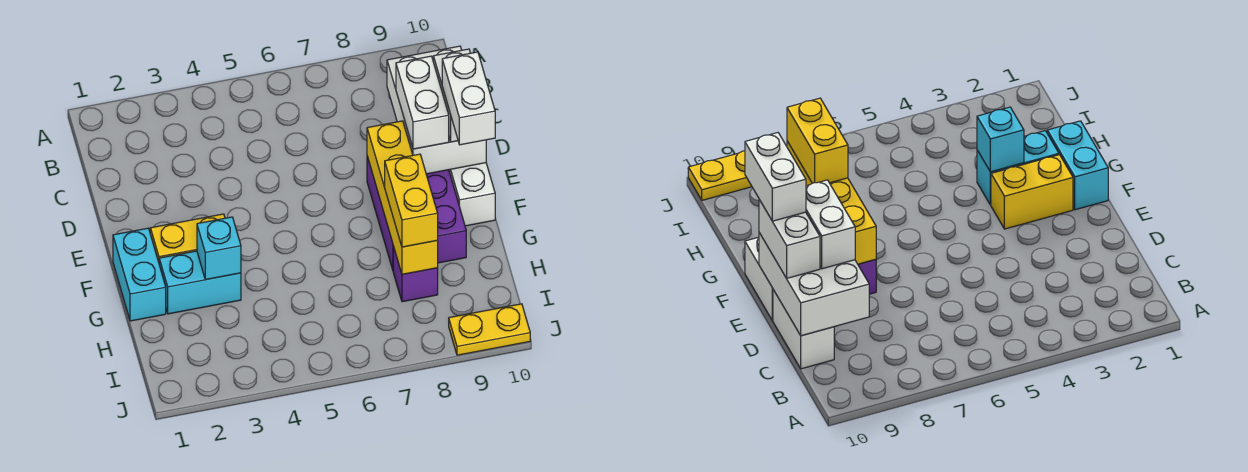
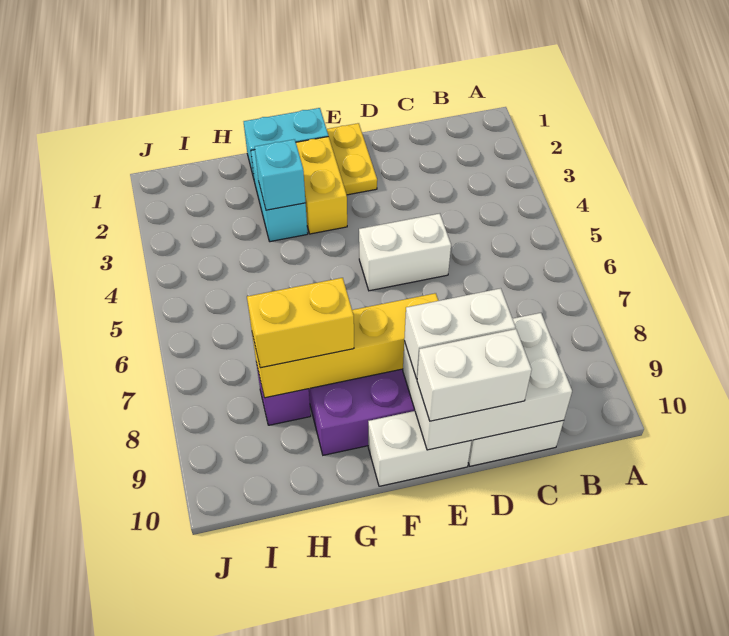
white 1x2 brick [442,52,495,145] -> white 1x2 brick moved to [359,214,451,291]
yellow 1x2 plate [449,304,530,355] -> yellow 1x2 plate moved to [327,123,377,195]

